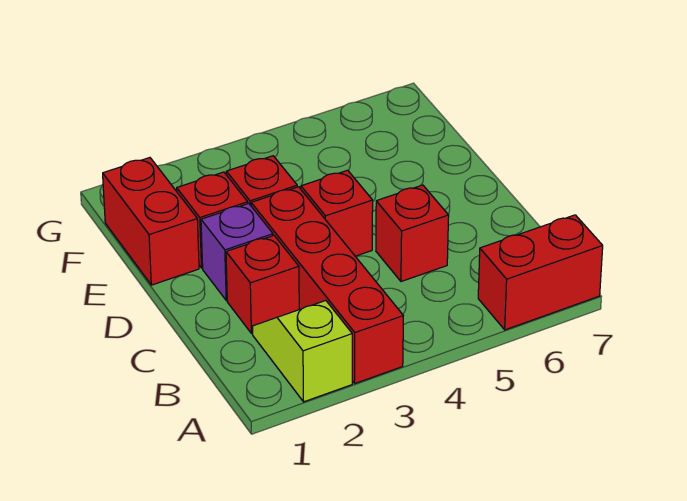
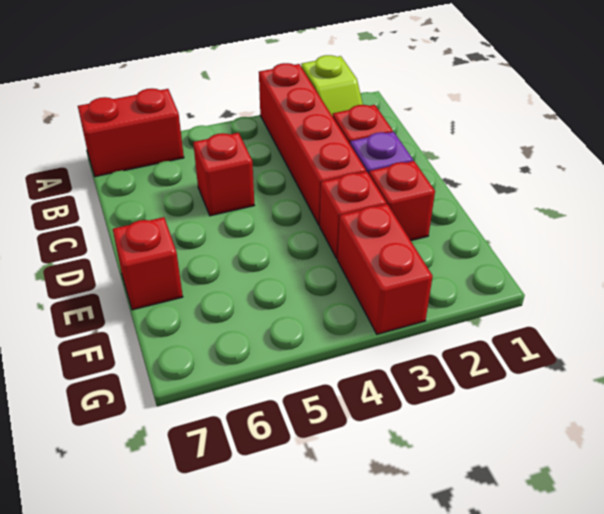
red 1x1 brick [301,170,373,256] -> red 1x1 brick moved to [113,217,183,310]
red 1x2 brick [103,158,199,285] -> red 1x2 brick moved to [338,204,433,334]

